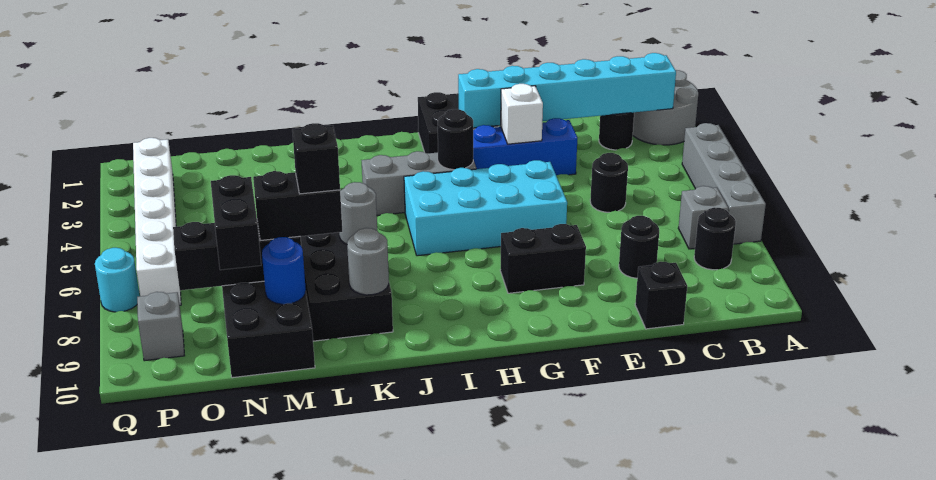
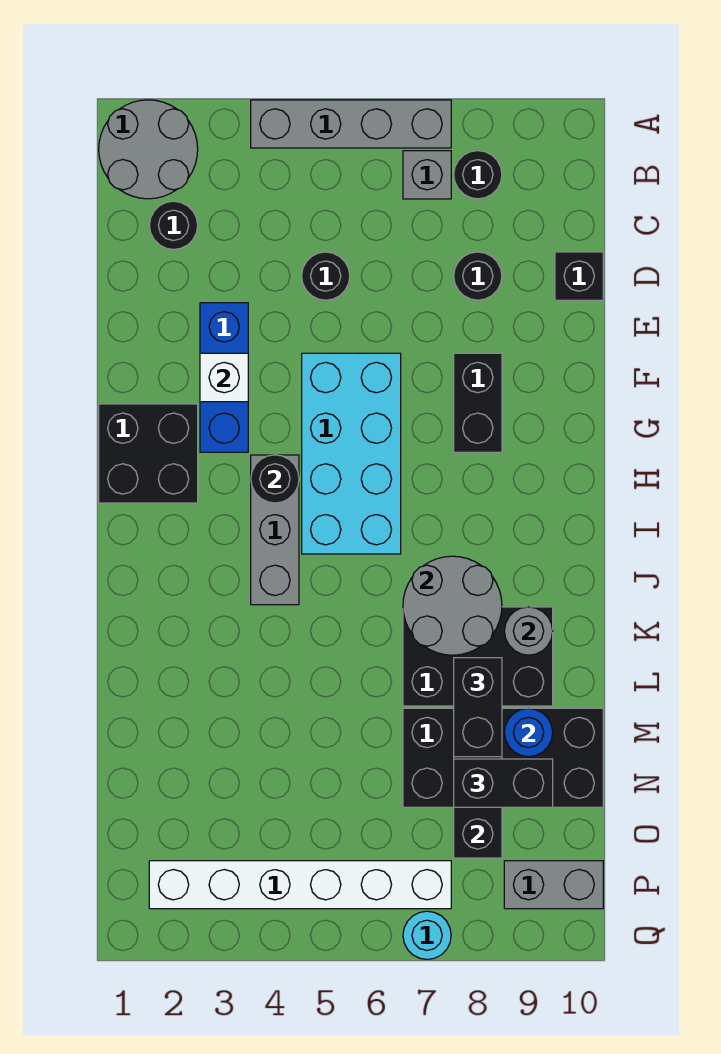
cyan 1x6 brick [458,53,676,128] -> none
grey 1x1 round brick [339,182,377,244] -> grey 2x2 round brick [403,556,502,655]
black 1x1 brick [292,123,340,194] -> none
grey 1x1 brick [137,292,184,361] -> grey 1x2 brick [504,861,603,909]

